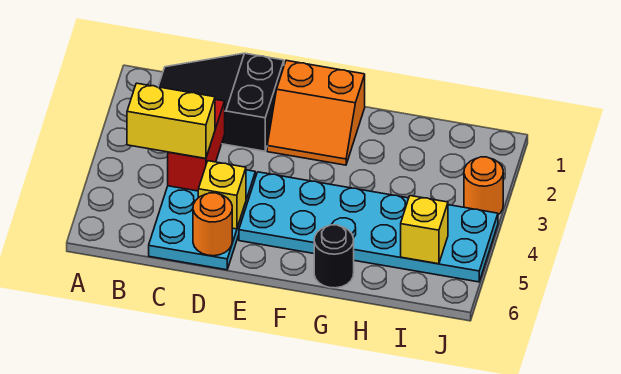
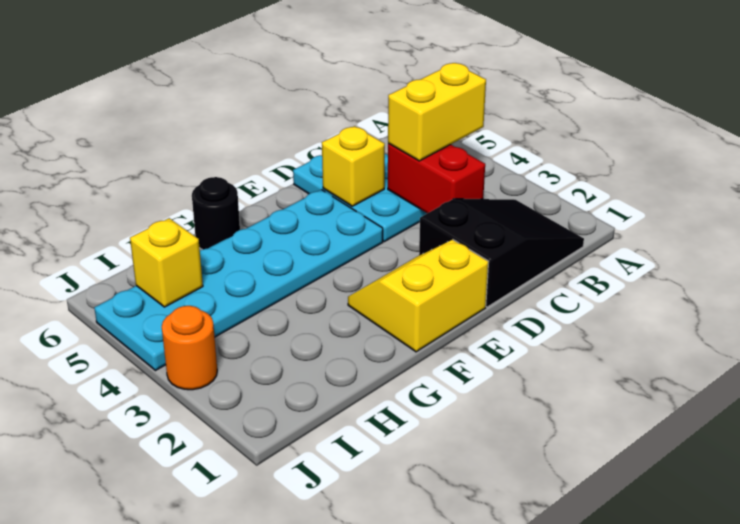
orange 1x1 round brick [193,193,232,256] -> none
orange 2x2 slope [267,60,365,165] -> yellow 2x2 slope [348,240,489,352]

